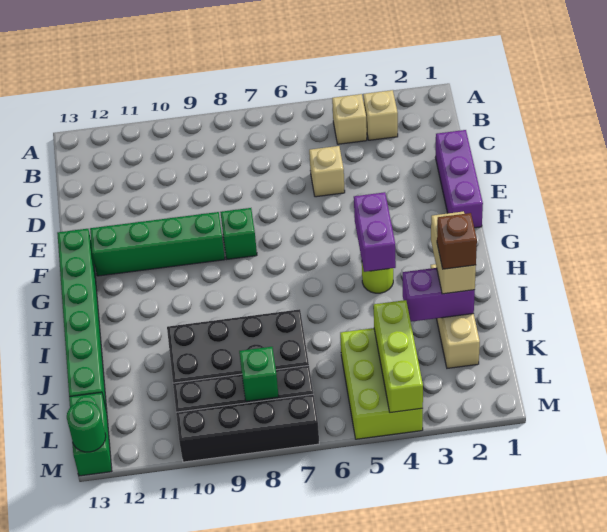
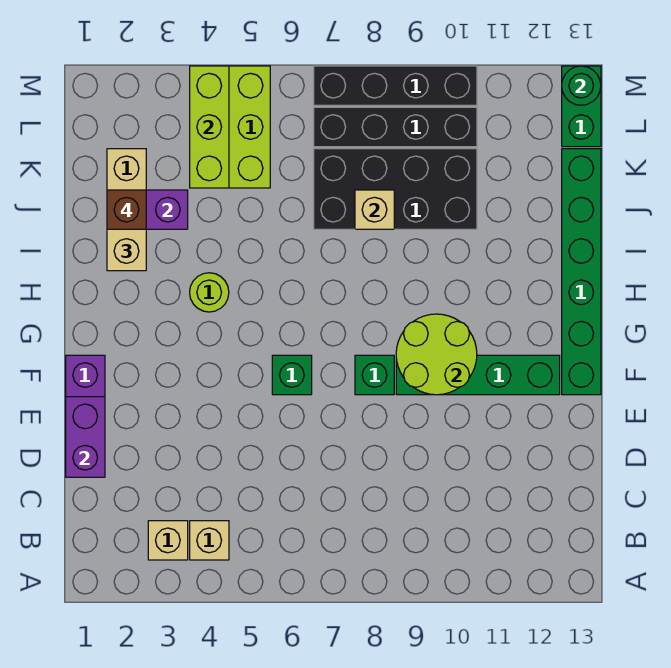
tan 1x1 brick [309,146,345,197] -> tan 1x1 brick moved to [355,190,394,229]
none -> lime 2x2 round brick [396,314,477,395]
purple 1x2 brick [354,192,396,272] -> purple 1x2 brick moved to [66,397,105,477]
green 1x1 brick [239,347,279,401] -> green 1x1 brick moved to [272,355,312,395]

